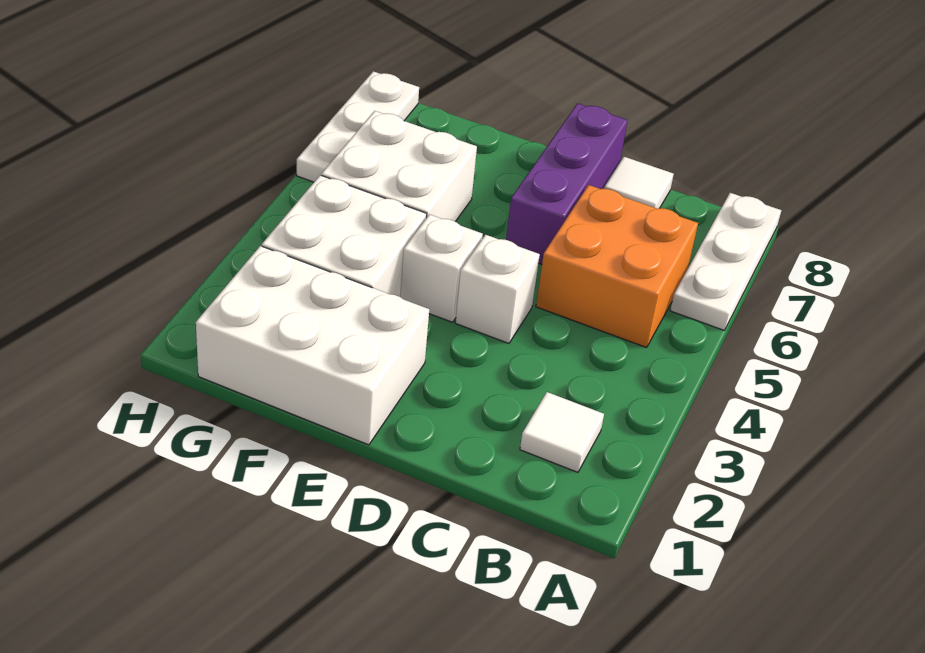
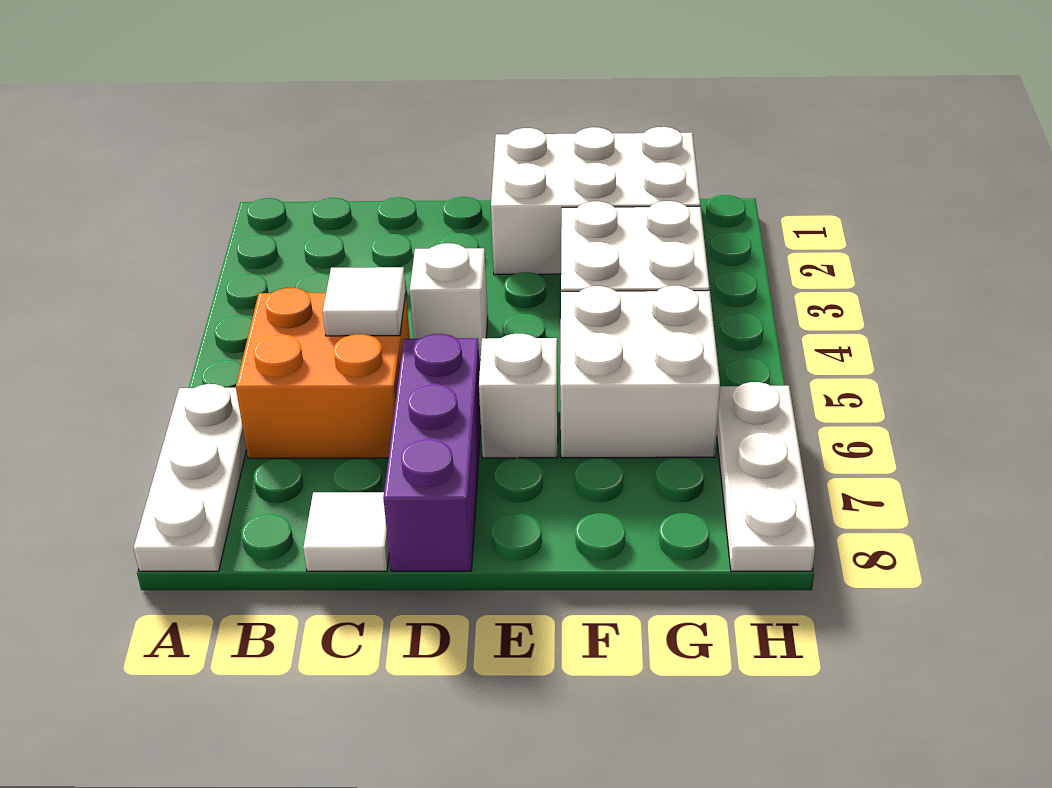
white 1x1 tile [520,392,604,472] -> white 1x1 tile moved to [323,267,406,336]
white 1x1 brick [400,215,483,322] -> white 1x1 brick moved to [479,334,558,458]

